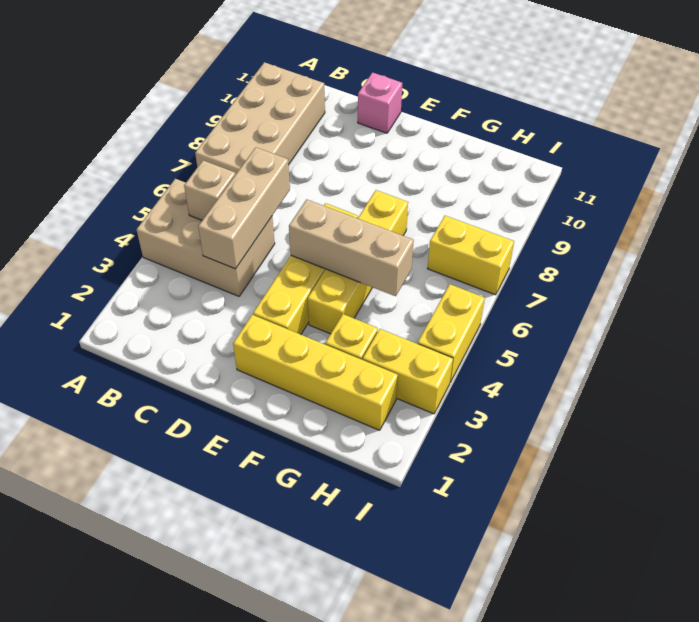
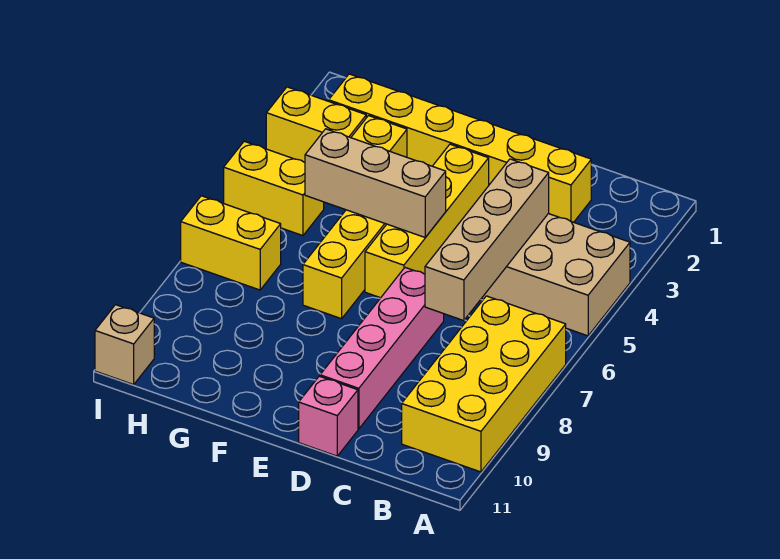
tan 2x4 brick [195,62,325,174] -> yellow 2x4 brick [402,296,566,472]
tan 1x1 brick [184,160,236,220] -> tan 1x1 brick moved to [95,305,154,385]
tan 1x3 brick [198,147,290,269] -> tan 1x4 brick [425,159,549,321]
none -> pink 1x4 brick [320,268,444,429]
yellow 1x4 brick [233,315,398,430] -> yellow 1x6 brick [329,74,591,222]
yellow 1x2 brick [418,284,485,382] -> yellow 1x2 brick turned to [224,141,324,236]

